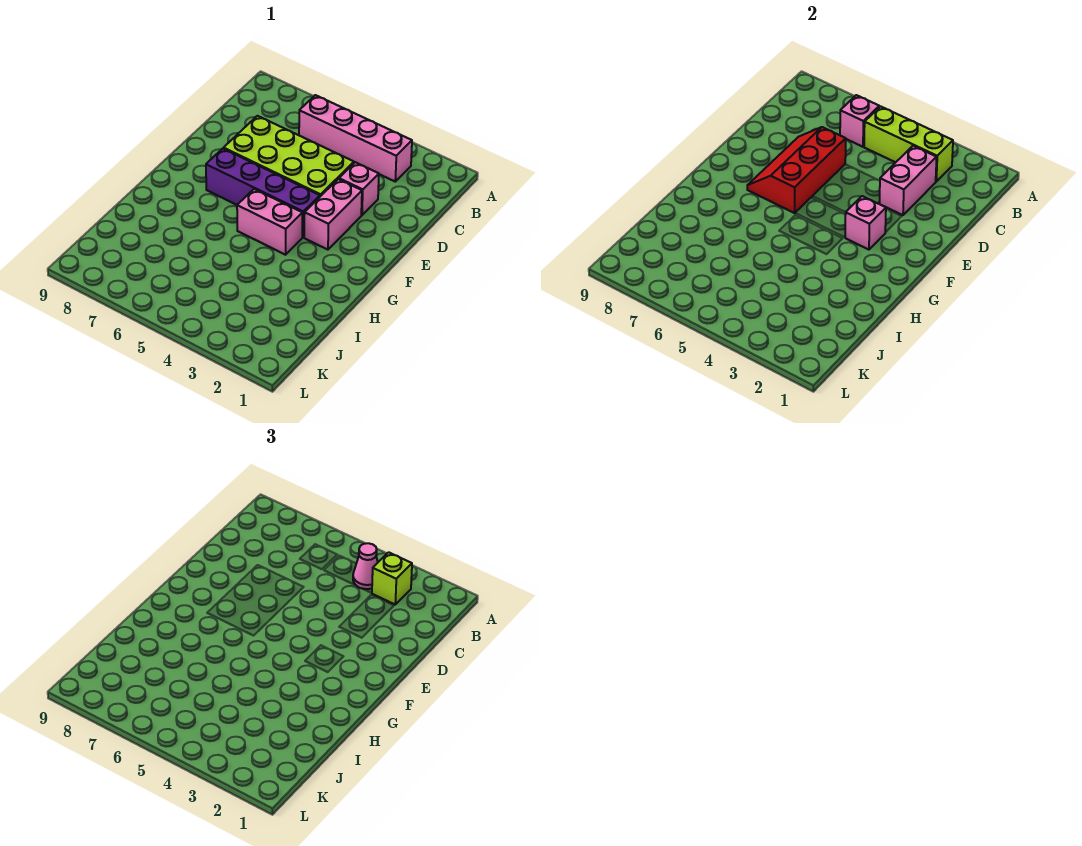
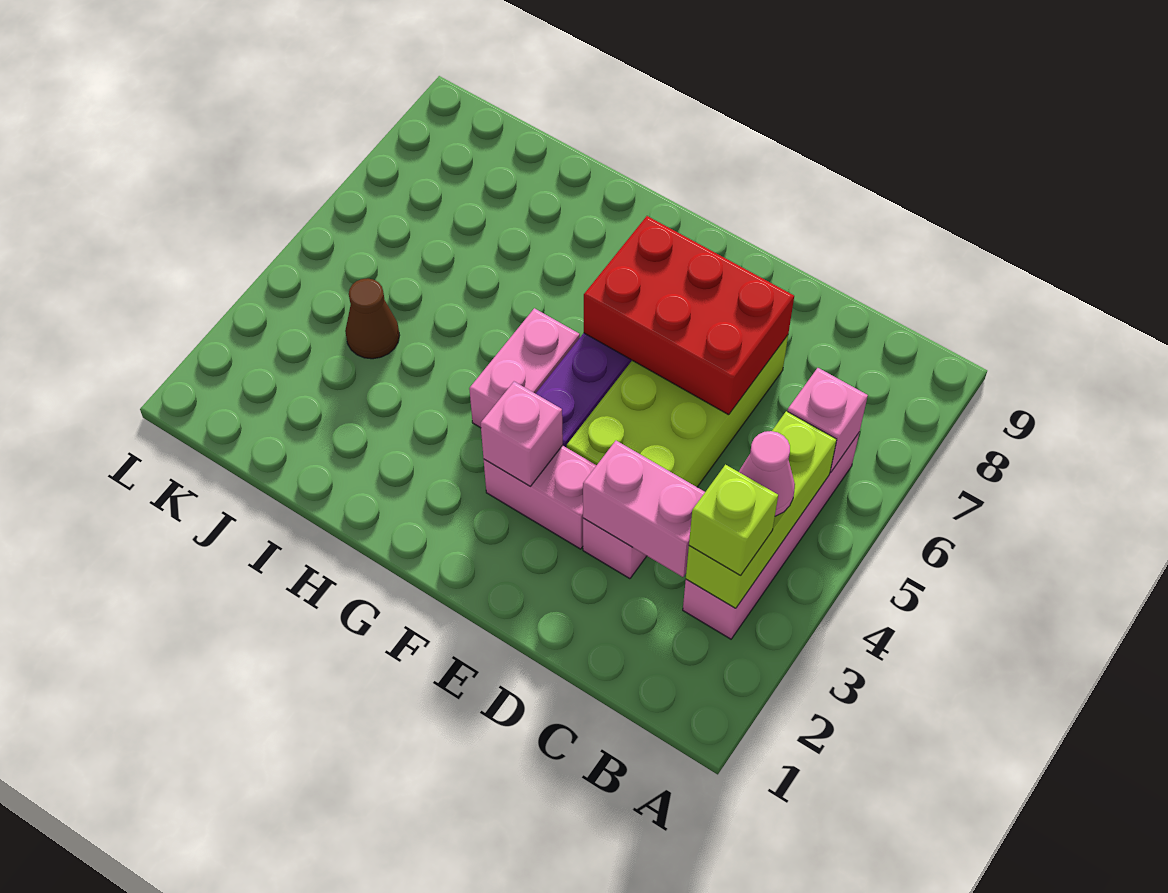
red 2x3 slope [747,127,846,213] -> red 2x3 brick [584,216,794,415]
none -> brown 1x1 cone [345,278,400,359]

